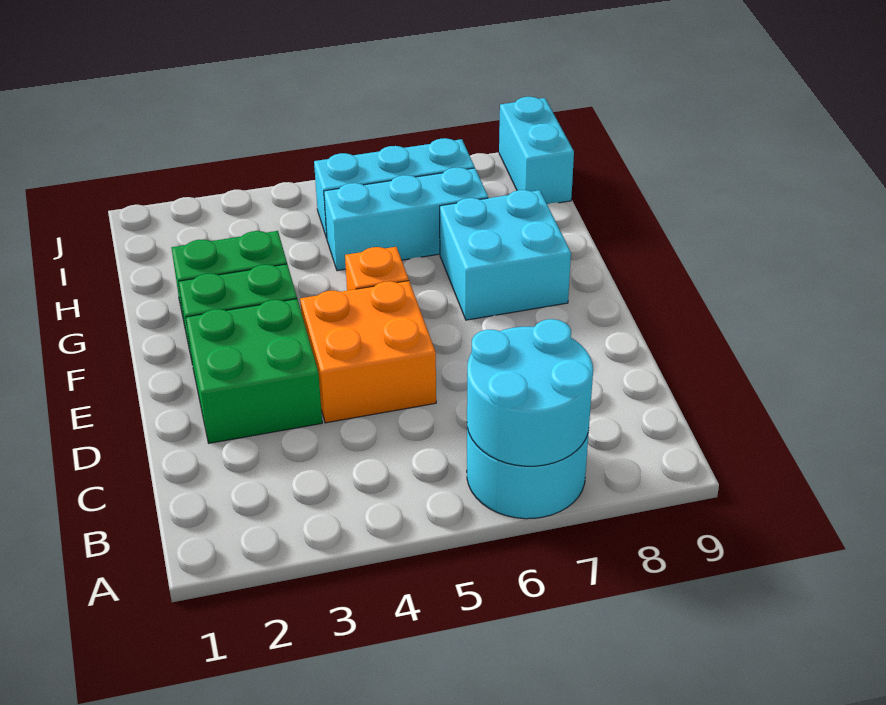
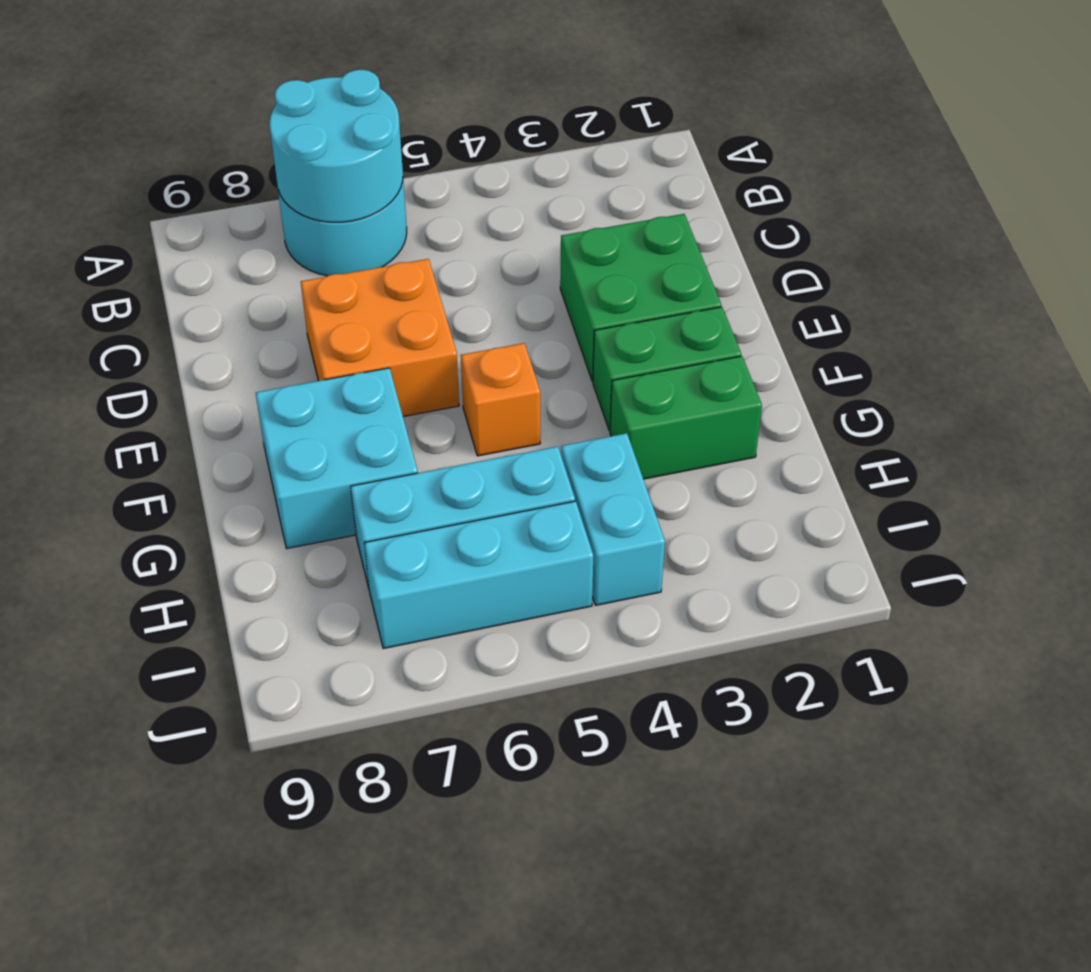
orange 2x2 brick [300,281,436,423] -> orange 2x2 brick moved to [301,259,459,417]
cyan 1x2 brick [499,97,574,204] -> cyan 1x2 brick moved to [561,433,665,605]

